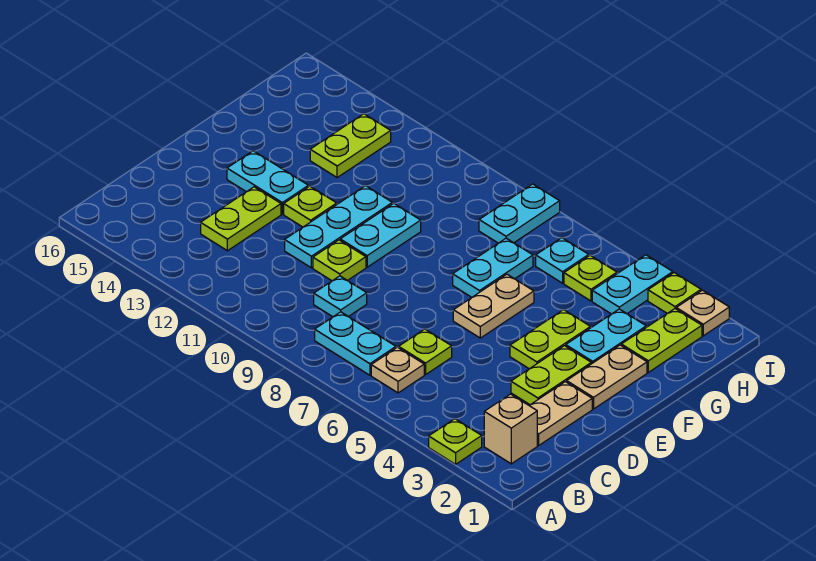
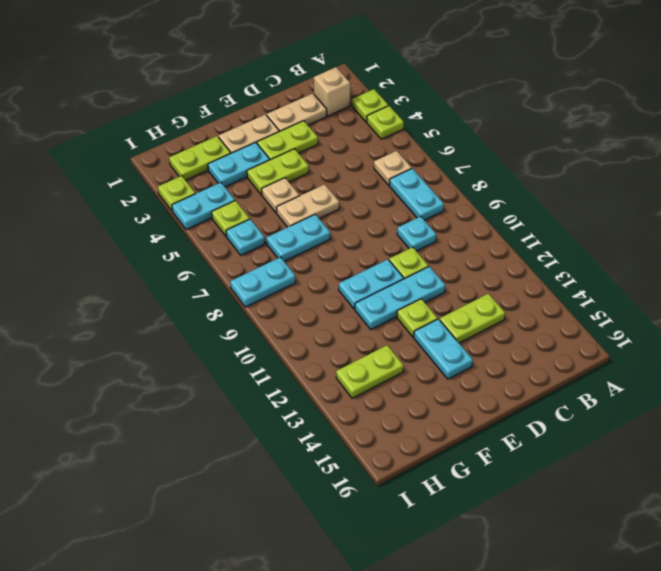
lime 1x1 plate [399,329,452,375] -> lime 1x1 plate moved to [367,106,404,139]
tan 1x1 plate [676,290,729,336] -> tan 1x1 plate moved to [262,178,299,213]

